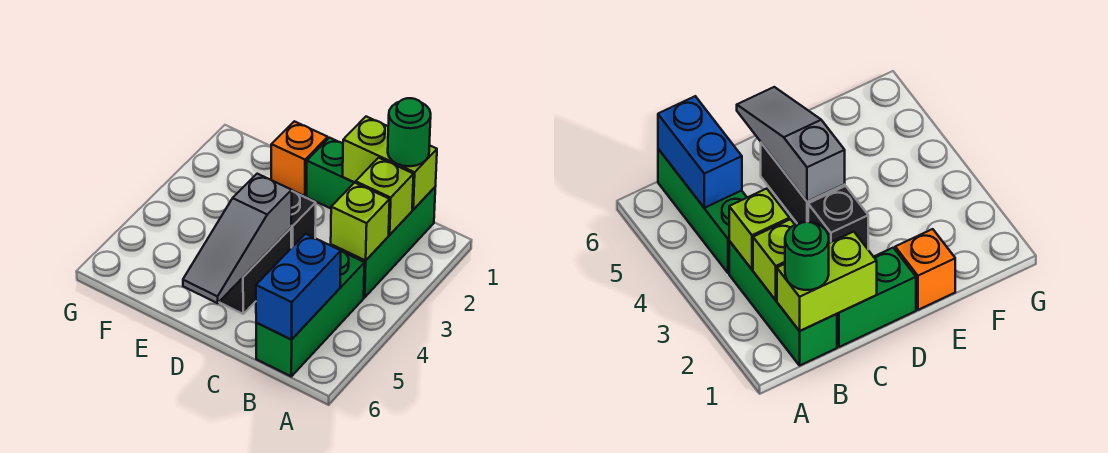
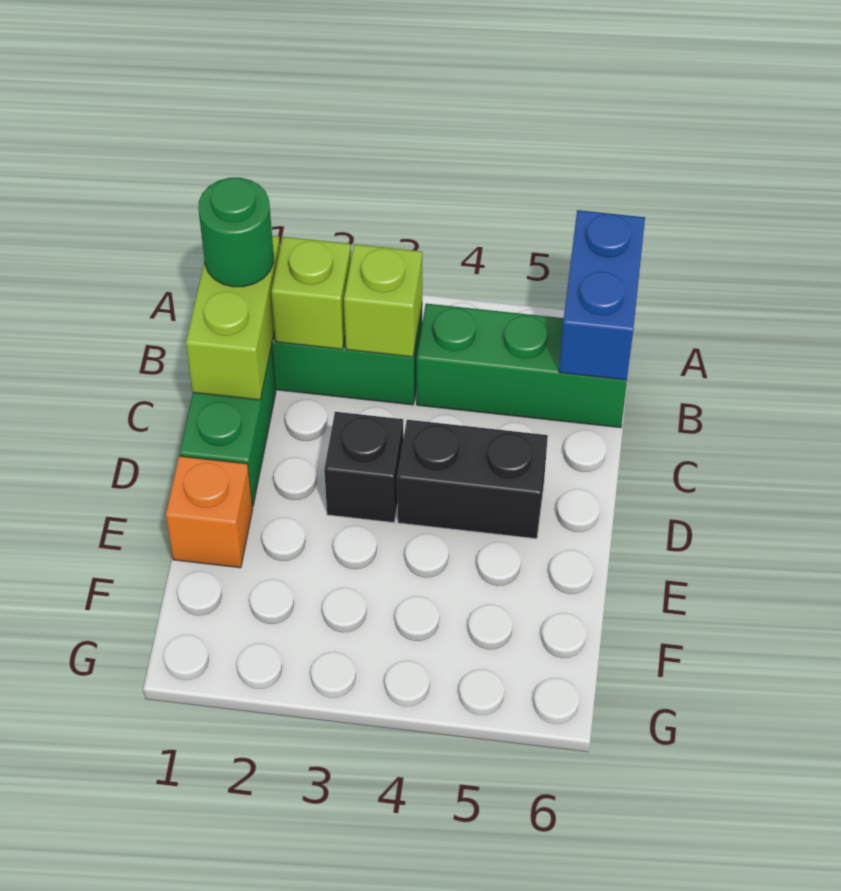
blue 1x2 brick [256,234,341,340] -> blue 1x2 brick turned to [559,210,645,380]
grey 1x3 slope [183,174,292,303] -> none

